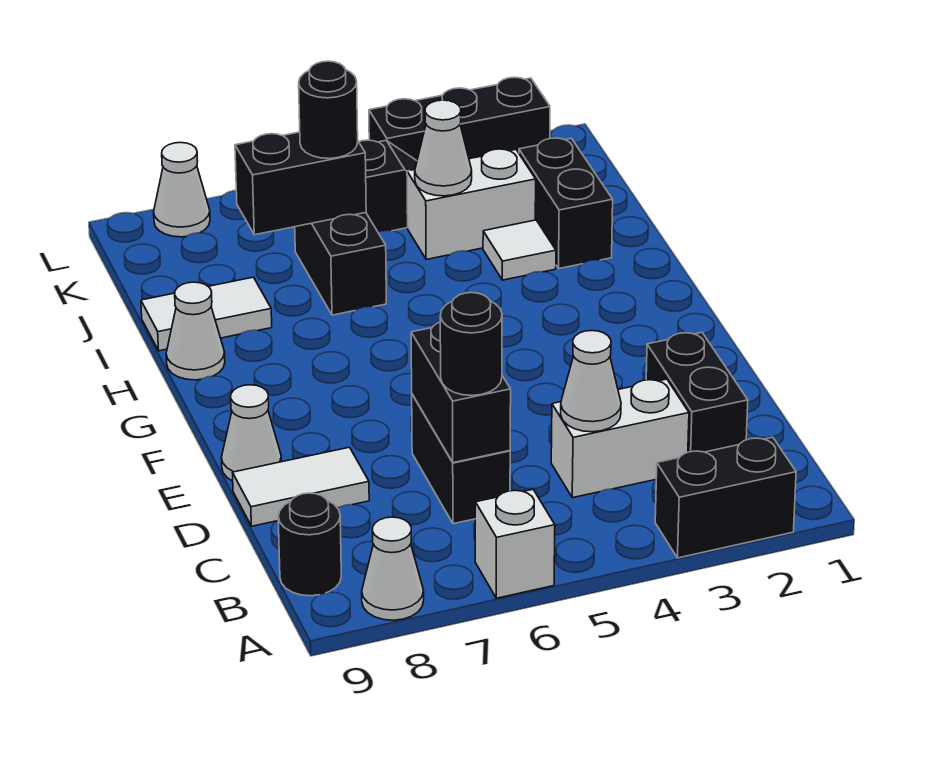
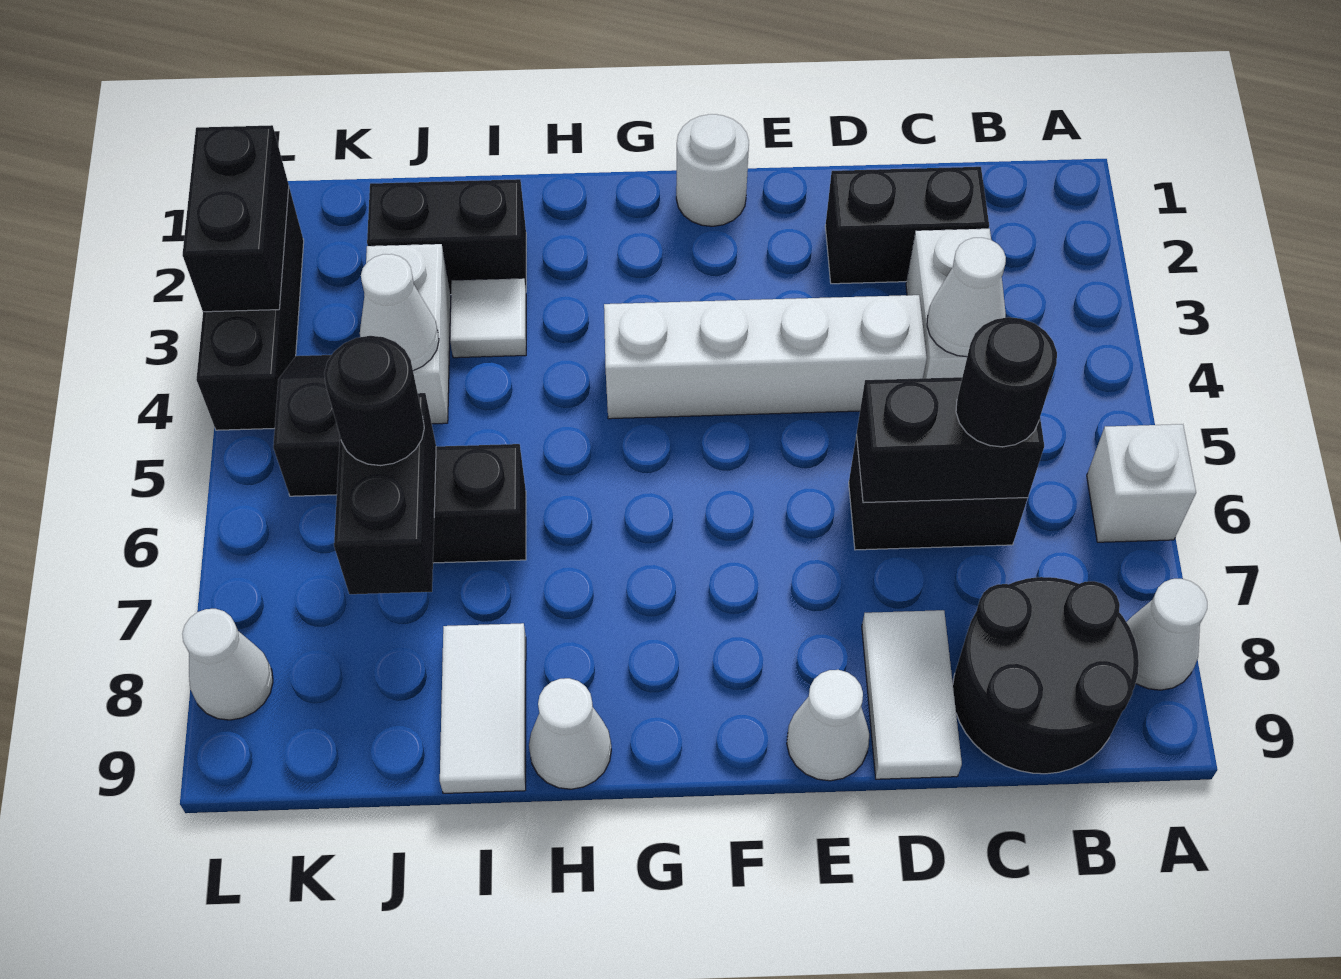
black 1x2 brick [655,437,796,558] -> black 1x2 brick moved to [183,125,289,312]
black 1x1 round brick [278,493,341,596] -> black 2x2 round brick [953,577,1139,774]
none -> white 1x4 brick [604,295,927,419]
none -> white 1x1 round brick [676,114,749,226]

